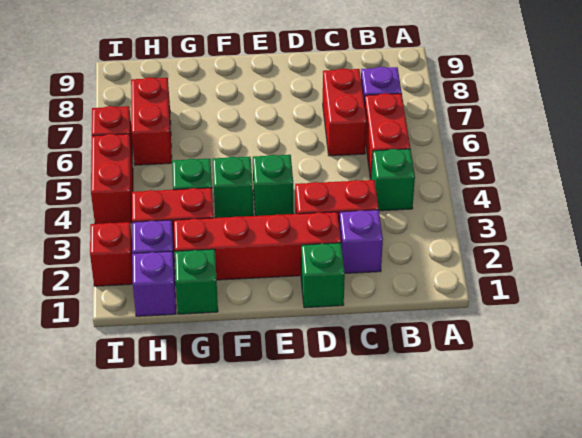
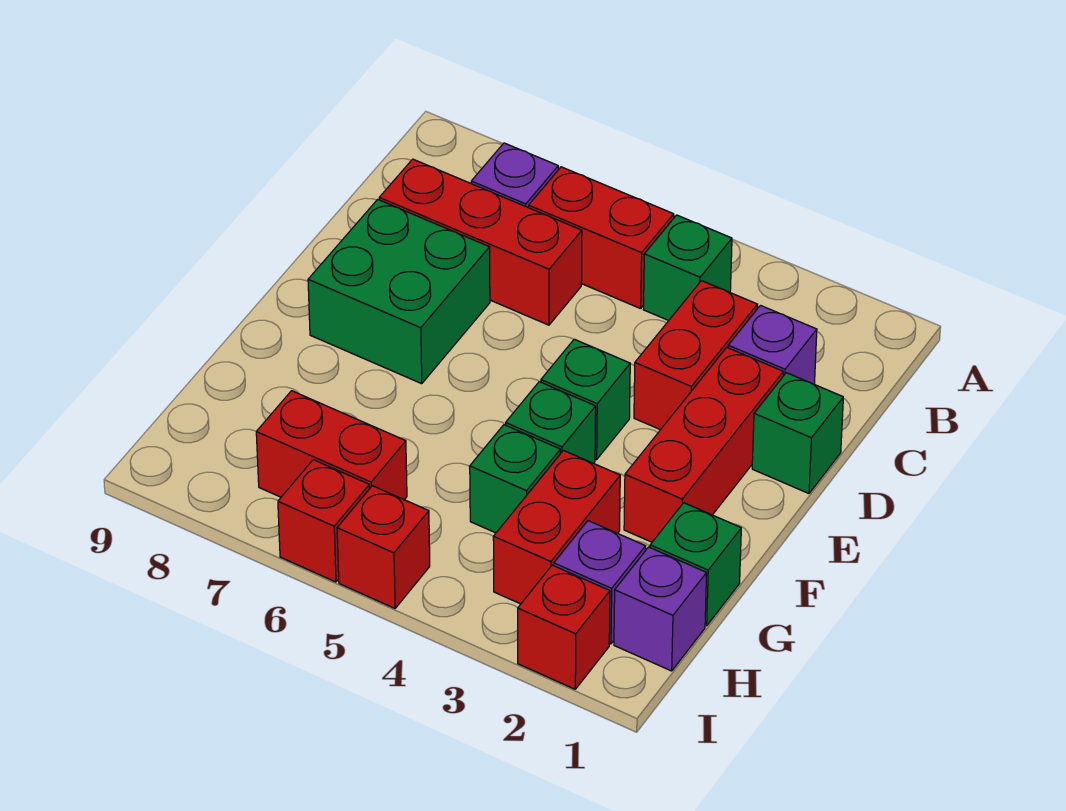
red 1x2 brick [323,68,367,156] -> red 1x3 brick [379,159,582,325]
red 1x4 brick [174,212,341,280] -> red 1x3 brick [624,348,783,542]
none -> green 2x2 brick [308,199,490,384]
red 1x2 brick [91,134,133,224] -> red 1x1 brick [337,486,430,608]

